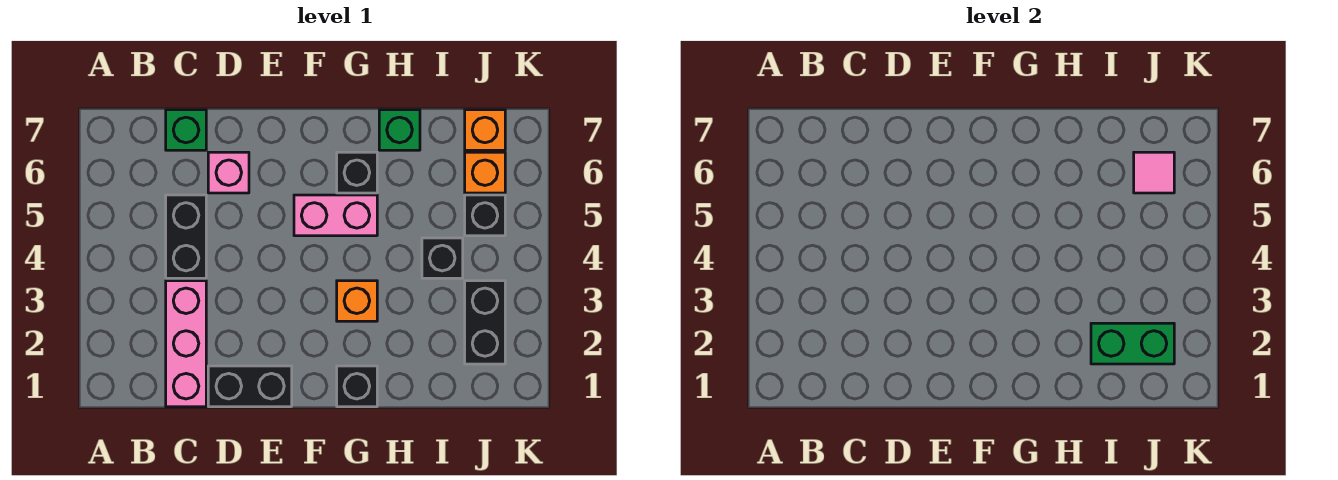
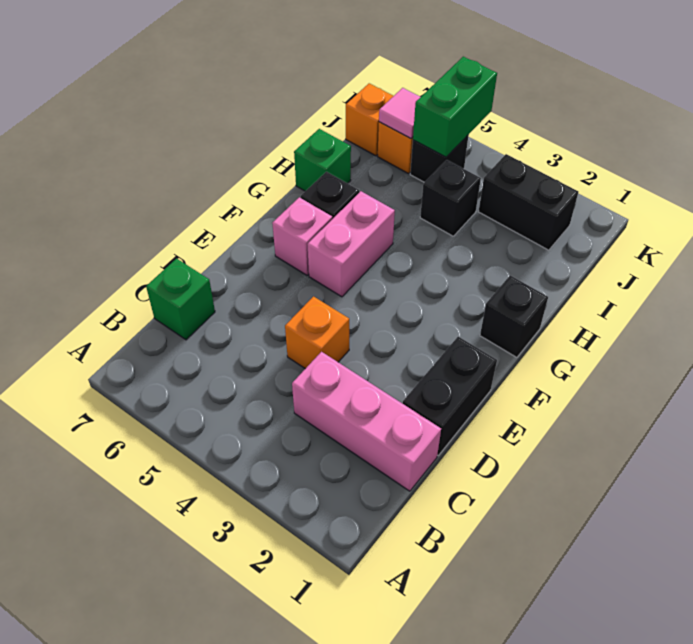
black 1x2 brick [166,195,206,278] -> none
pink 1x1 brick [208,152,249,193] -> pink 1x1 brick moved to [272,197,332,275]
orange 1x1 brick [337,281,377,321] -> orange 1x1 brick moved to [285,297,349,369]
green 1x2 brick [1091,323,1174,364] -> green 1x2 brick moved to [413,57,497,157]

